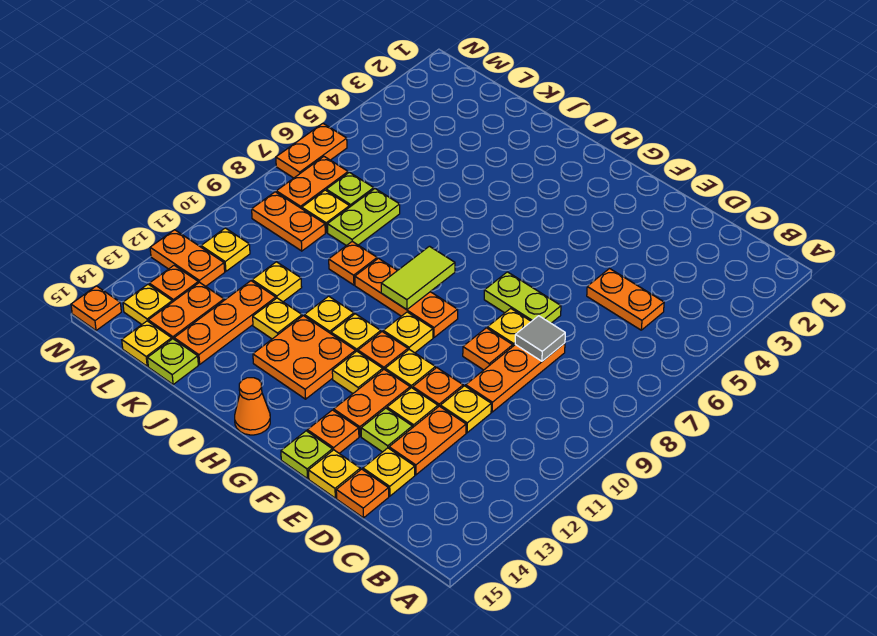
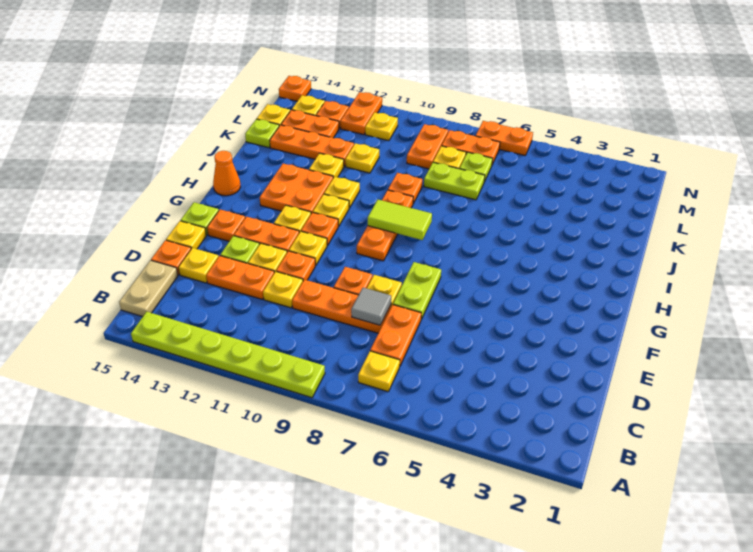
none -> lime 1x6 plate [131,312,325,398]
none -> tan 1x2 plate [119,260,178,317]
orange 1x2 plate [587,269,664,330] -> orange 1x2 plate moved to [370,305,421,366]
yellow 1x1 plate [383,312,433,353] -> yellow 1x1 plate moved to [358,351,400,392]

